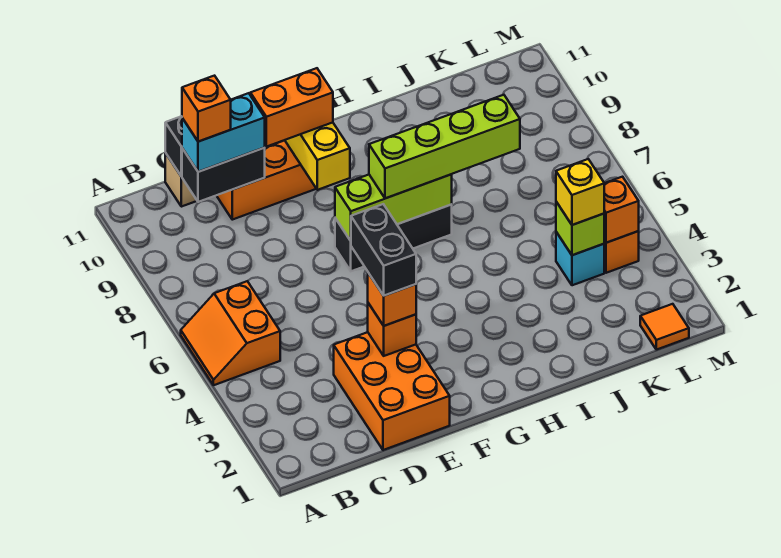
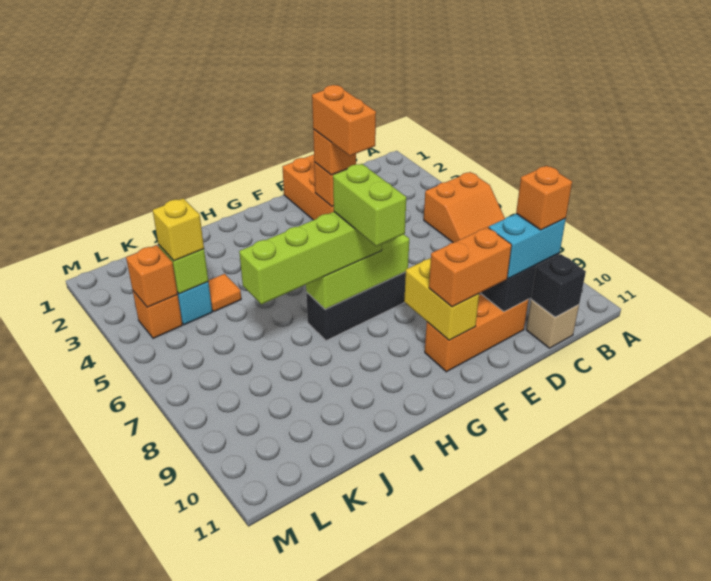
orange 2x2 slope [181,281,280,385] -> orange 2x2 slope turned to [424,172,505,243]
black 1x2 brick [351,204,416,296] -> orange 1x2 brick [312,85,376,156]
none -> lime 1x2 brick [333,164,406,246]
orange 1x1 tile [640,304,689,350] -> orange 1x1 tile moved to [208,274,241,312]

